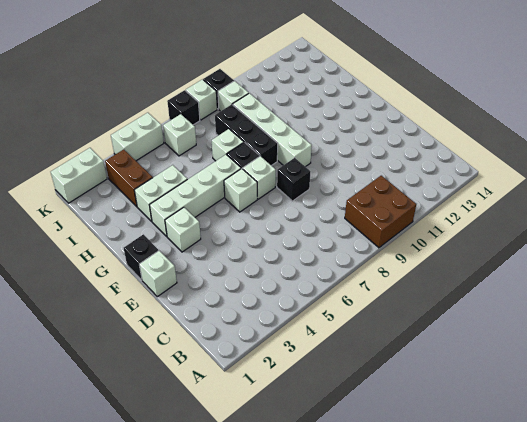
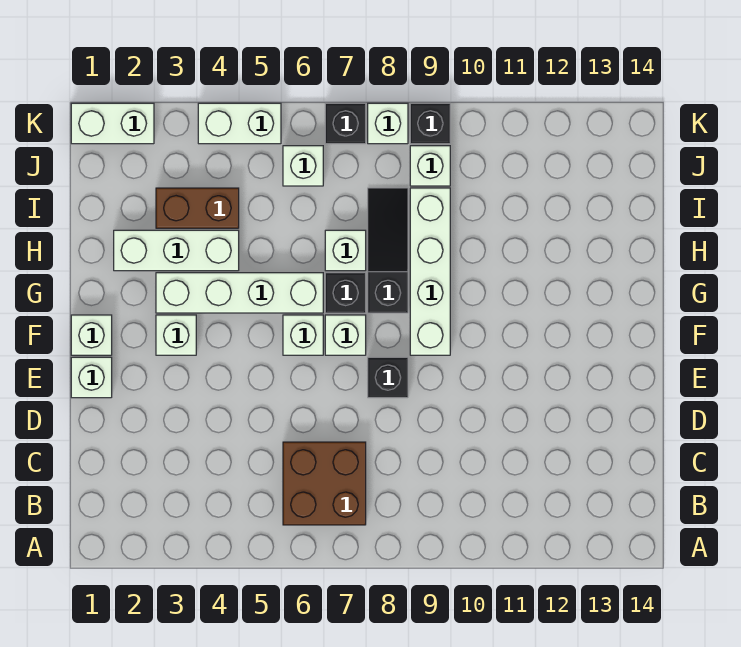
brown 2x2 brick [345,176,416,248] -> brown 2x2 brick moved to [283,442,366,525]
black 1x1 brick [124,234,159,280] -> white 1x1 brick [71,315,112,355]
black 1x3 brick [215,104,278,166] -> black 1x3 slope [368,188,408,313]
white 1x2 brick [134,165,187,221] -> white 1x3 brick [114,230,239,271]
brown 1x2 brick [105,149,153,207] -> brown 1x2 brick turned to [156,188,239,228]

